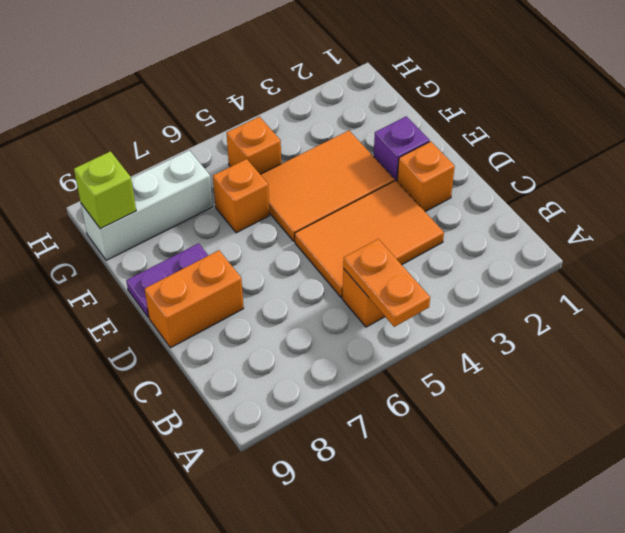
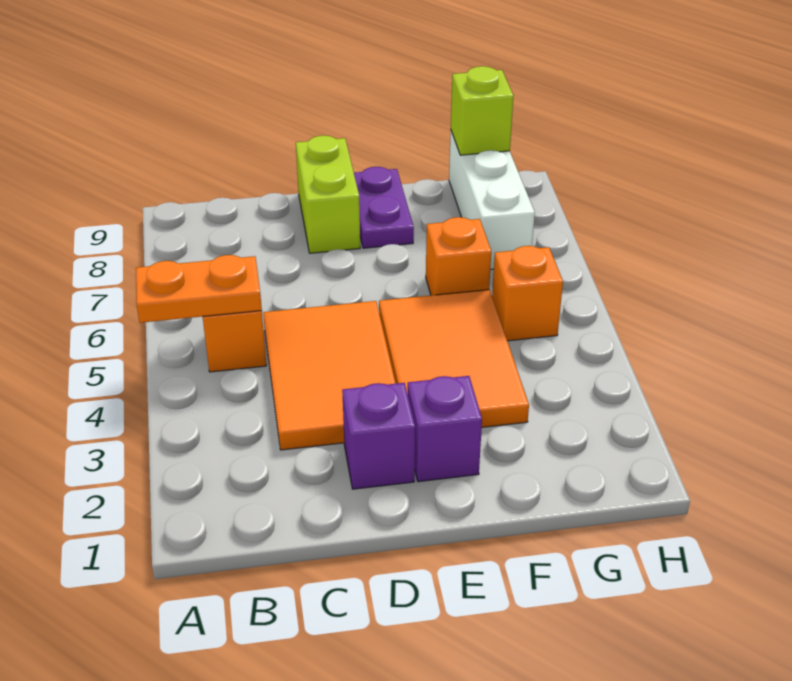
orange 1x1 brick [397,141,455,212] -> purple 1x1 brick [342,383,415,489]
orange 1x2 brick [145,250,243,348] -> lime 1x2 brick [296,135,360,253]

